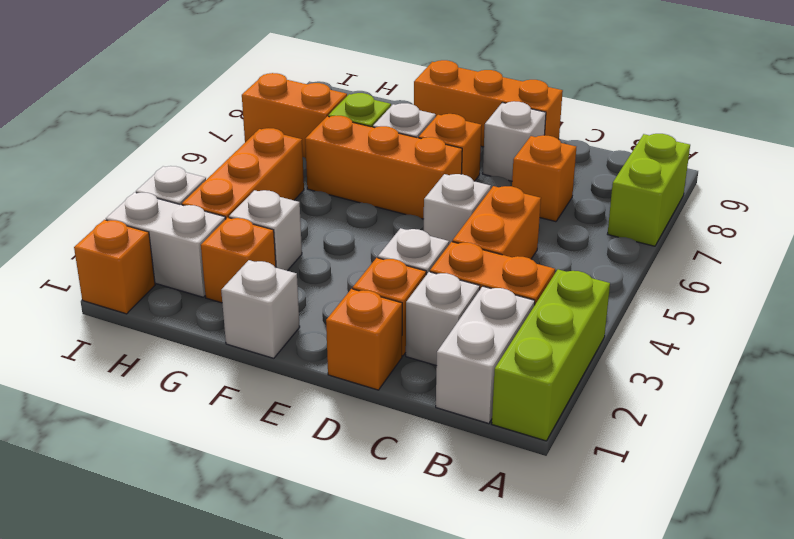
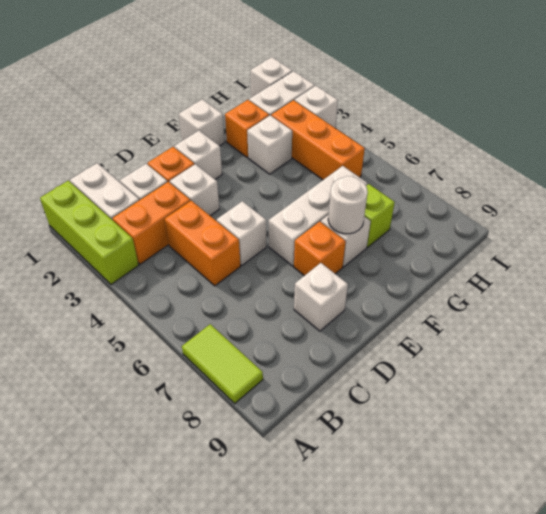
lime 1x2 brick [608,134,690,246] -> lime 1x2 tile [182,324,263,403]
orange 1x1 brick [512,135,576,222] -> none
orange 1x1 brick [326,289,402,390] -> none
orange 1x3 brick [414,60,563,147] -> none
none -> white 1x1 brick [174,131,222,179]
orange 1x3 brick [305,116,462,219] -> white 1x3 brick [269,166,368,266]
none -> white 1x1 round brick [328,176,368,234]
orange 1x2 brick [242,73,347,158] -> none
orange 1x1 brick [74,220,155,314] -> white 1x1 brick [251,57,292,97]

